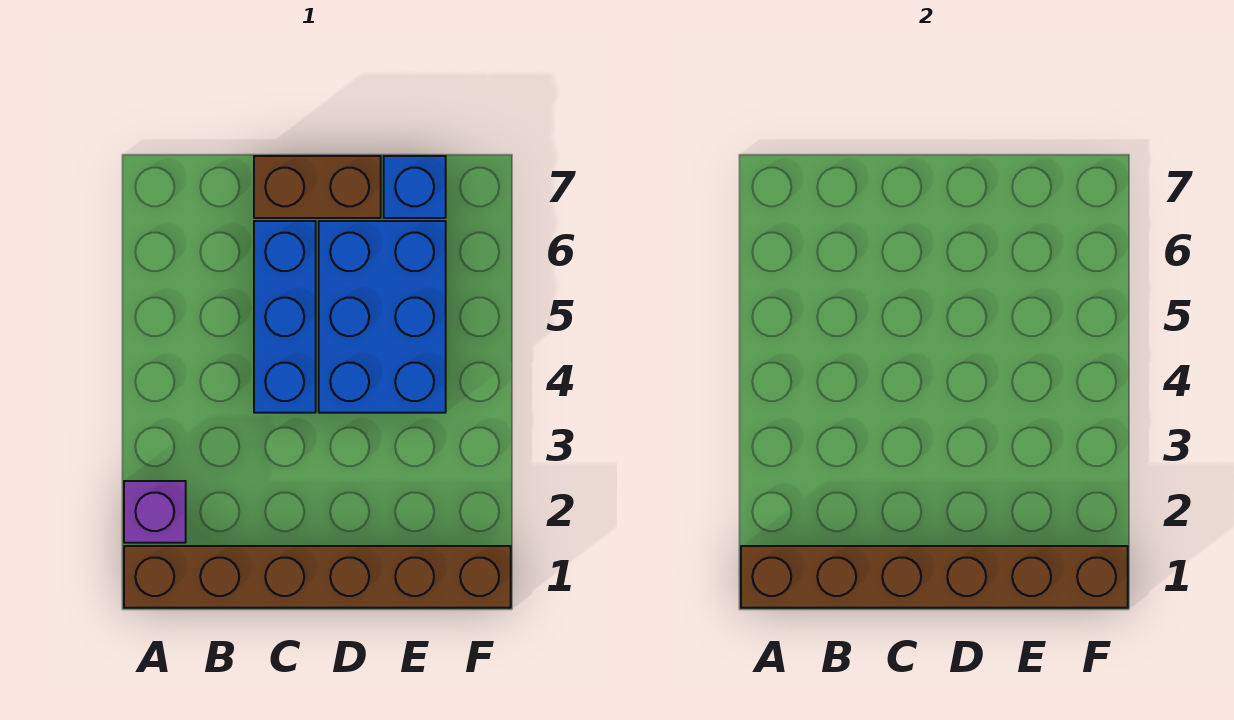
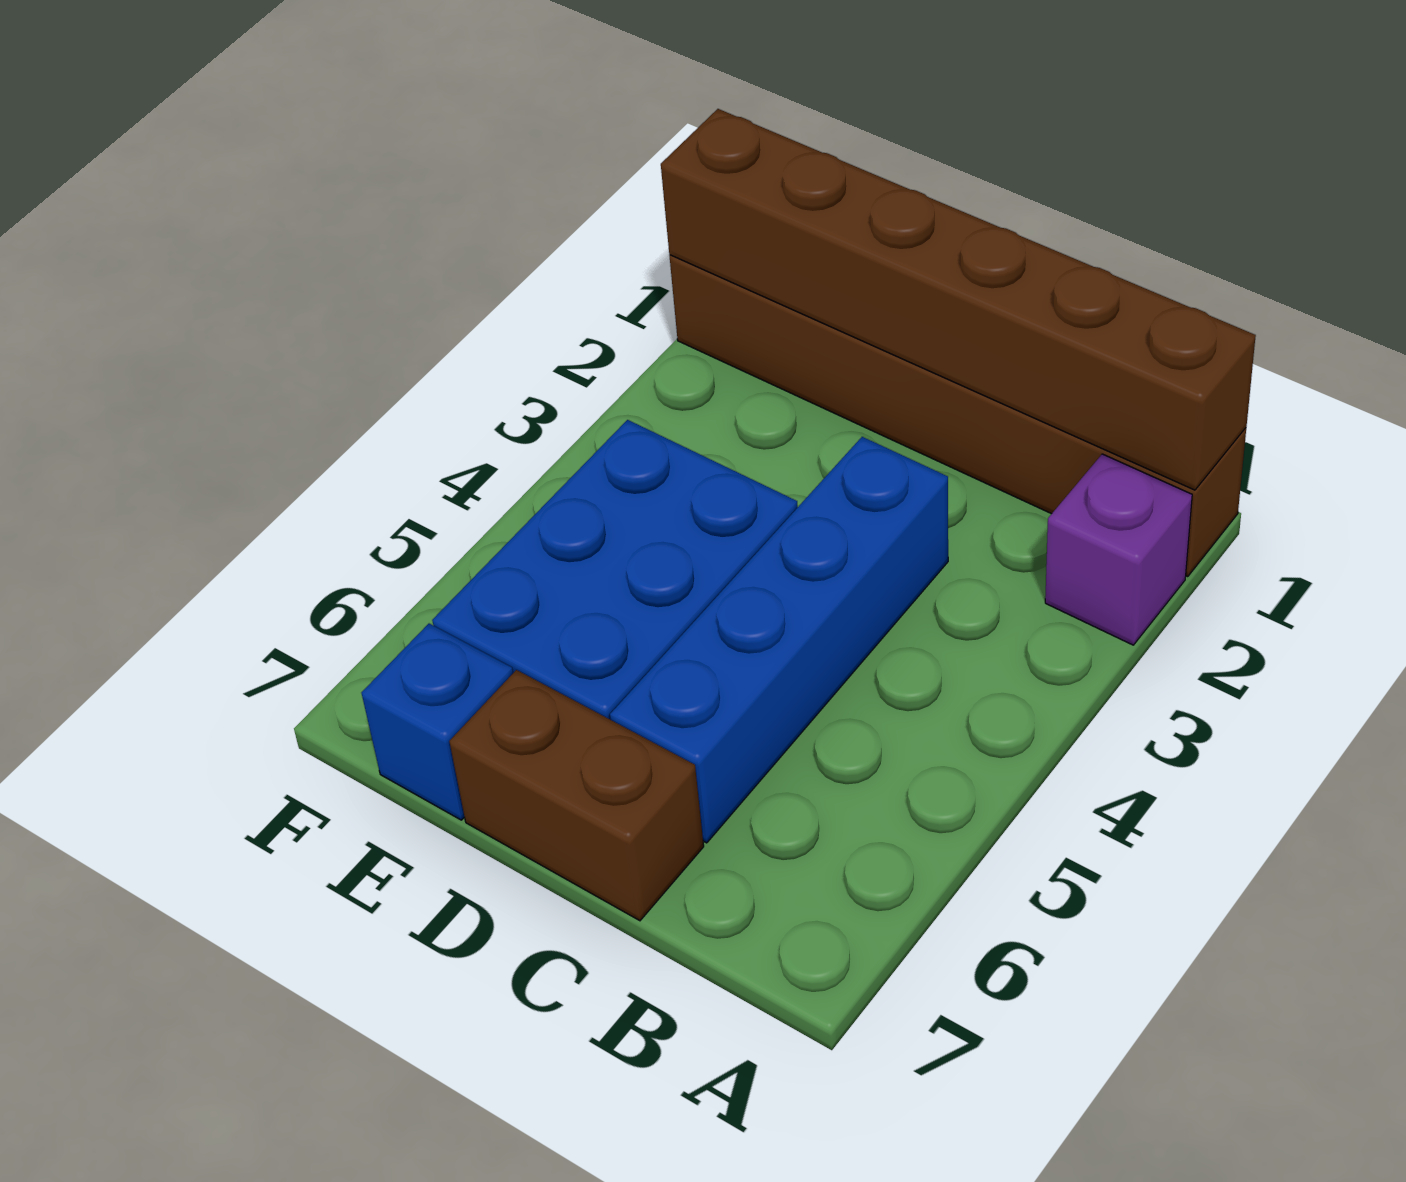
blue 1x3 brick [254,221,316,413] -> blue 1x4 brick [610,437,948,843]

